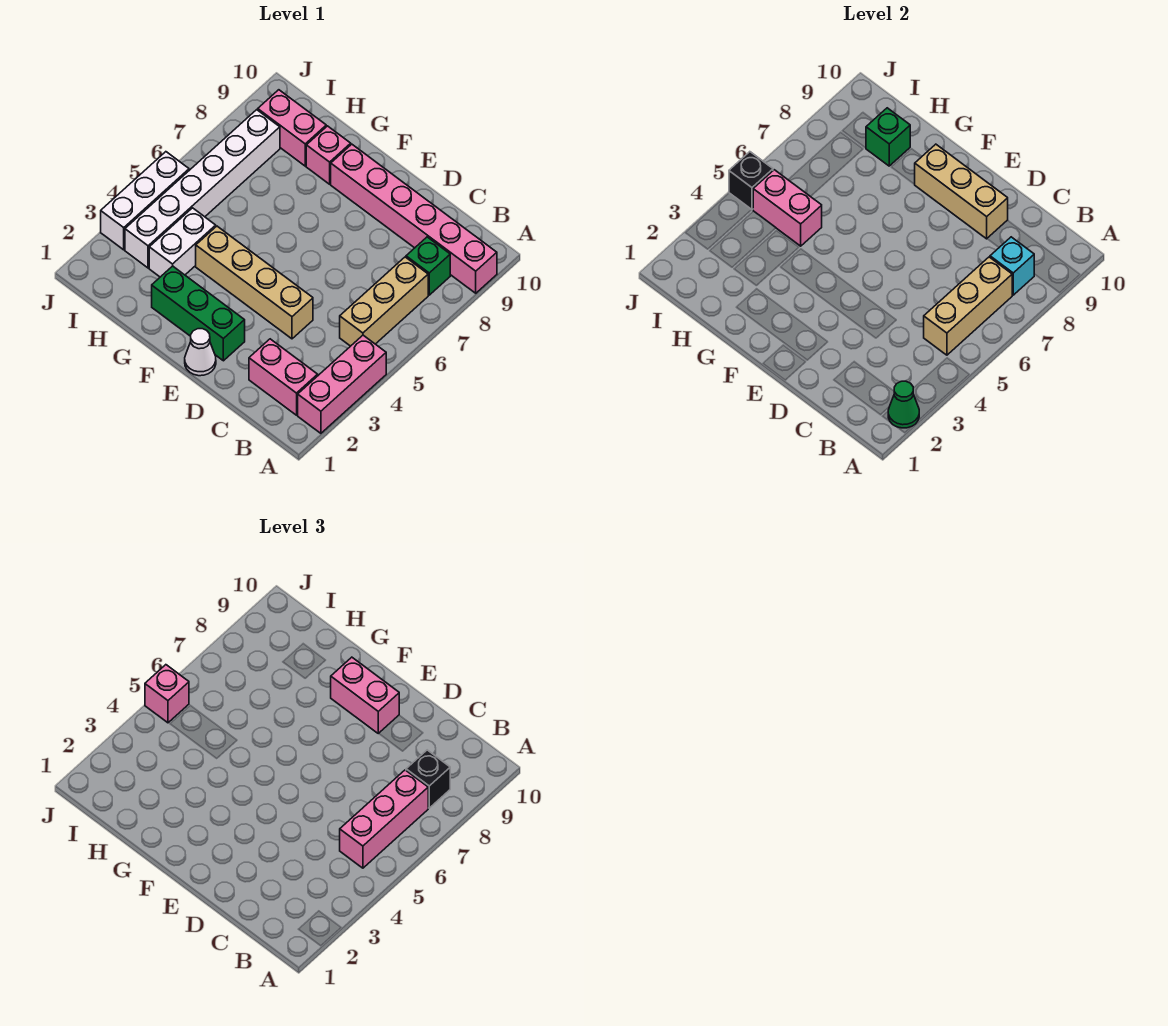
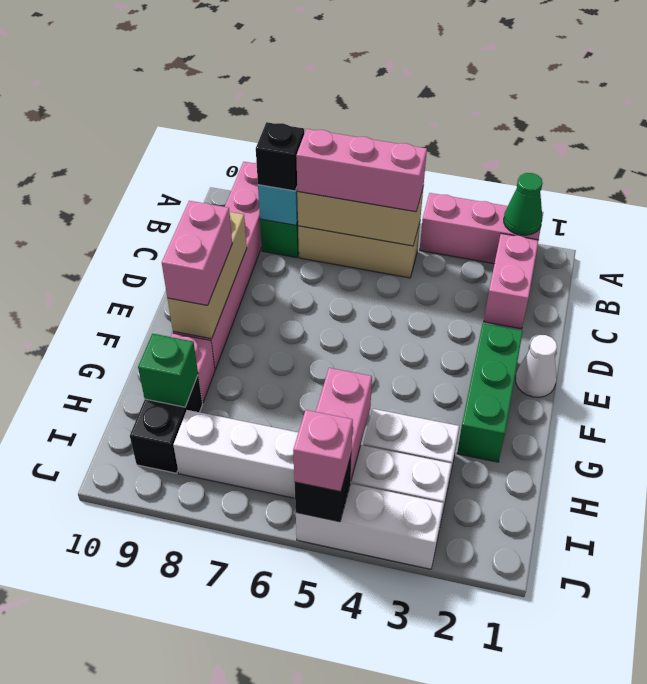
tan 1x4 brick [196,226,313,339] -> none
pink 1x2 brick [258,90,326,166] -> black 1x2 brick [130,376,202,473]

